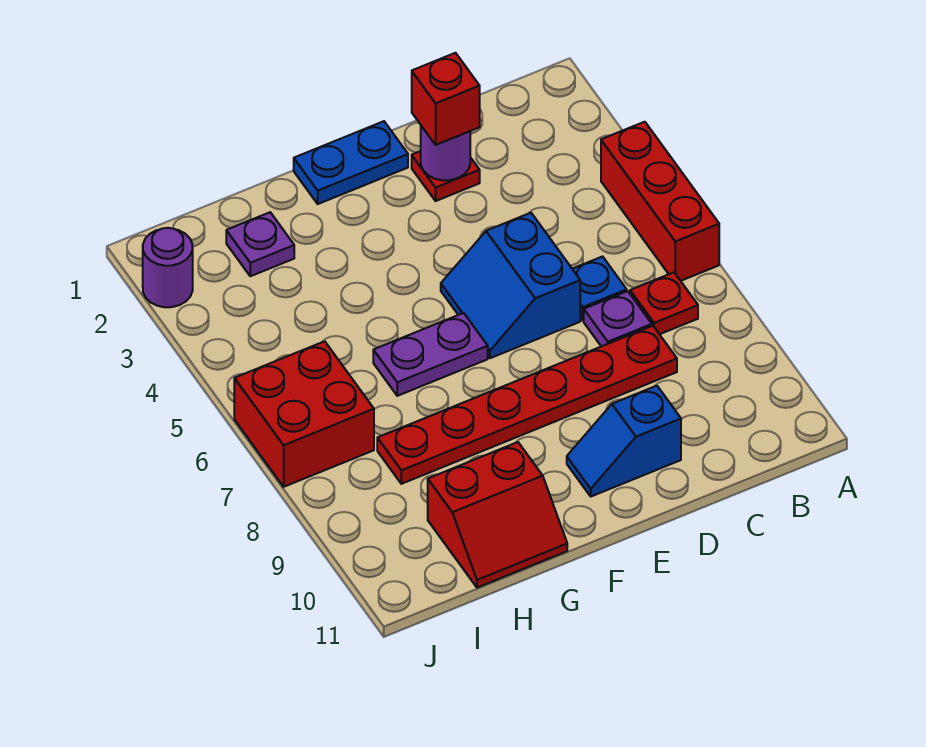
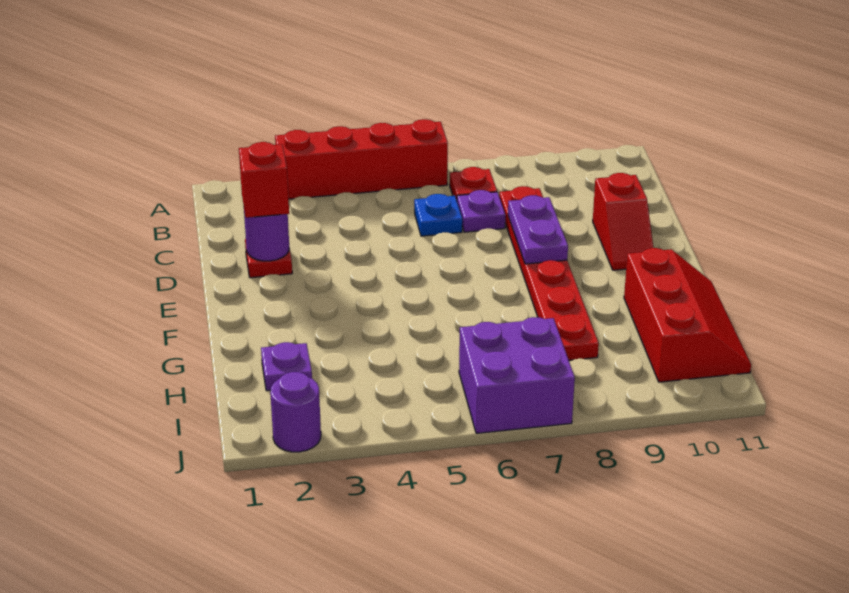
red 1x3 brick [601,122,719,281] -> red 1x4 brick [275,119,448,199]
blue 2x2 slope [441,213,580,358] -> none
blue 1x2 slope [567,386,681,496] -> red 1x2 slope [593,173,653,270]
blue 1x2 plate [294,121,408,204] -> none
purple 1x2 plate [373,313,488,396] -> purple 1x2 plate moved to [508,195,568,264]
red 2x2 slope [428,442,567,588] -> red 2x3 slope [624,248,751,382]
red 2x2 brick [234,341,374,487] -> purple 2x2 brick [459,317,575,433]

